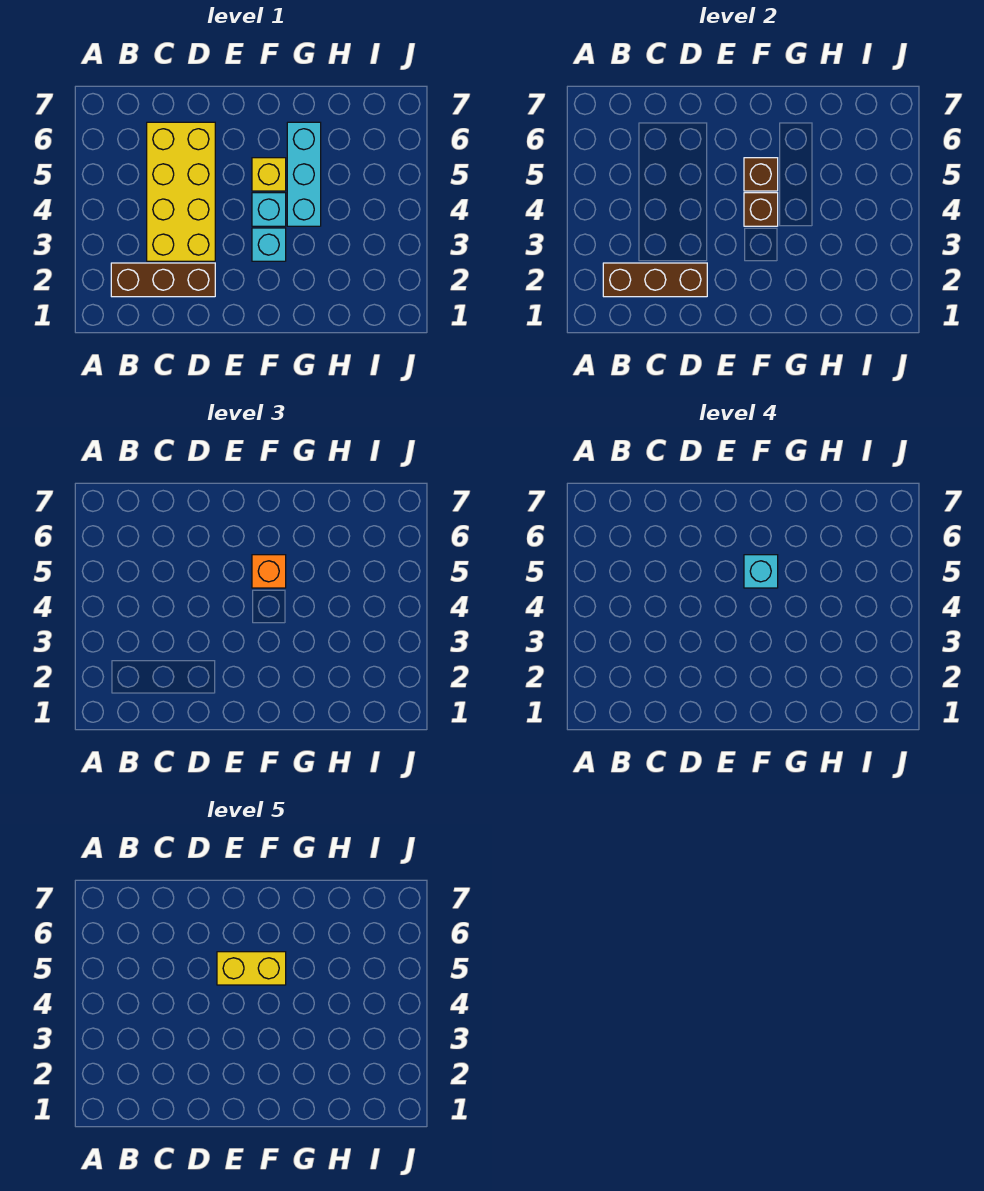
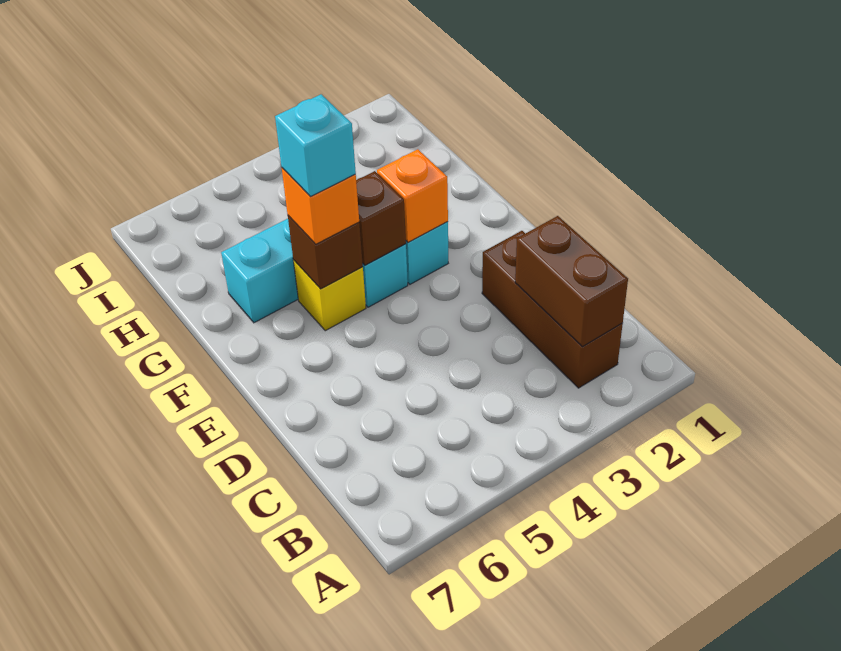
brown 1x3 brick [603,263,707,297] -> brown 1x2 brick [515,216,628,347]
yellow 2x4 brick [147,122,215,261] -> none
yellow 1x2 brick [217,952,286,985] -> none
none -> orange 1x1 brick [377,149,448,242]

